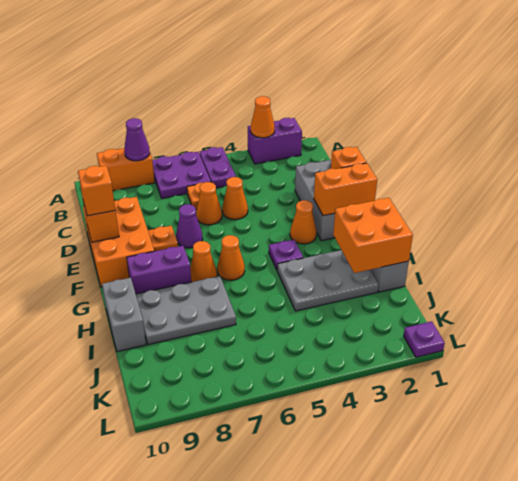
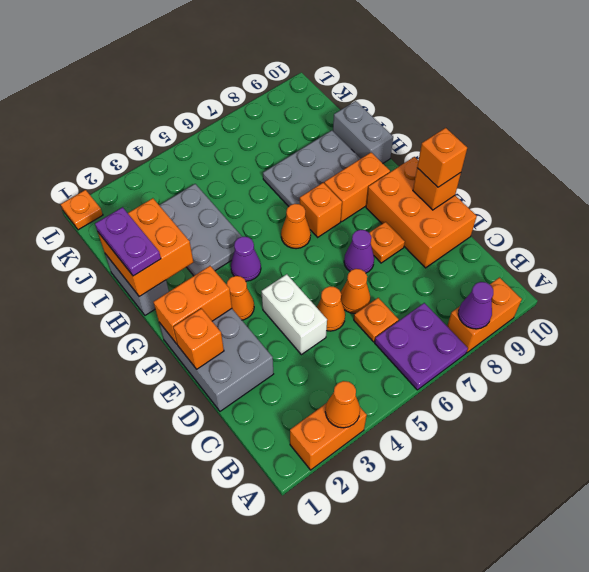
purple 1x2 brick [248,118,302,164] -> orange 1x2 brick [290,403,367,470]
purple 1x2 plate [200,147,236,188] -> purple 1x2 plate moved to [95,207,161,276]
none -> white 1x2 brick [262,274,327,355]
purple 1x1 plate [269,240,303,270] -> purple 1x1 cone [231,237,261,281]
orange 1x1 cone [190,241,217,282] -> orange 1x1 brick [300,183,342,237]
purple 1x2 brick [127,246,191,294] -> orange 1x2 brick [324,153,390,222]
grey 2x3 plate [277,250,379,311] -> grey 2x3 plate turned to [159,184,242,276]
purple 1x1 plate [404,321,445,357] -> orange 1x1 plate [61,190,103,230]

